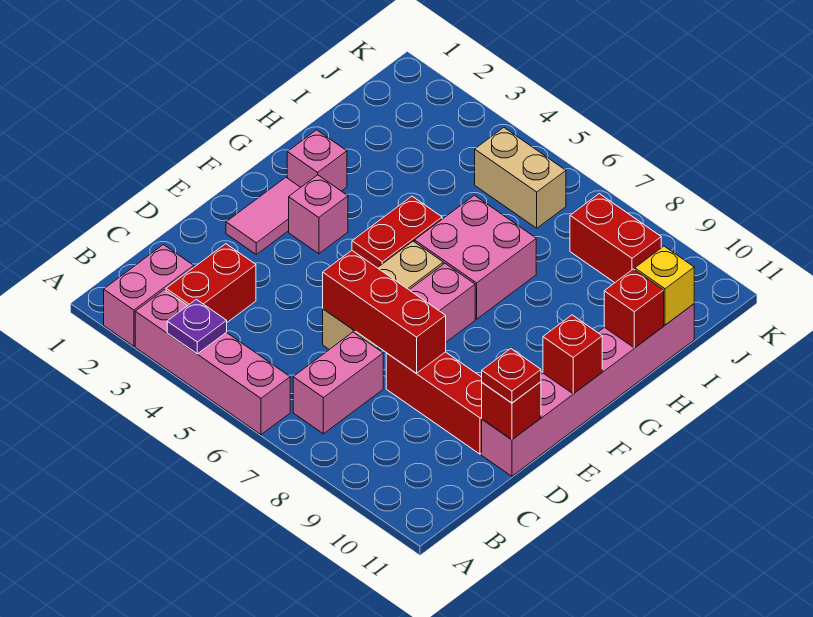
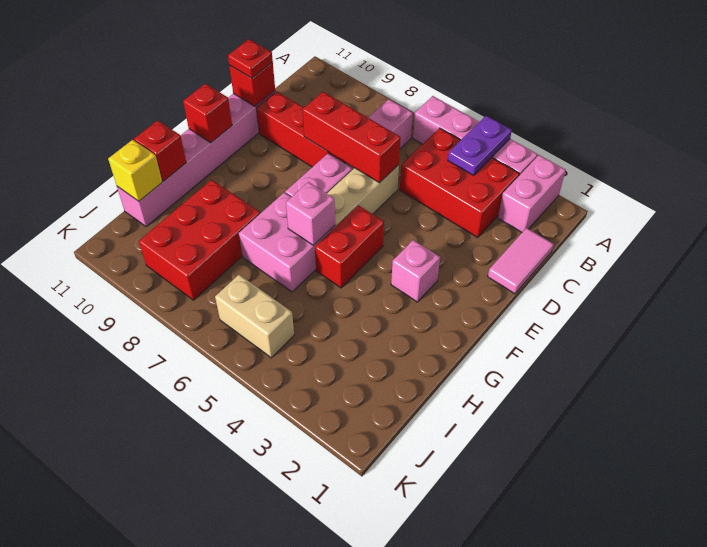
purple 1x1 plate [167,299,227,354] -> purple 1x2 plate [448,116,512,175]
red 1x2 brick [166,244,256,322] -> red 2x3 brick [400,128,519,237]
pink 1x2 tile [226,177,301,254] -> pink 1x2 tile moved to [488,228,554,294]
pink 1x1 brick [287,130,347,191] -> pink 1x1 brick moved to [286,182,335,245]
red 1x2 brick [570,194,661,283] -> red 2x3 brick [139,180,260,300]

